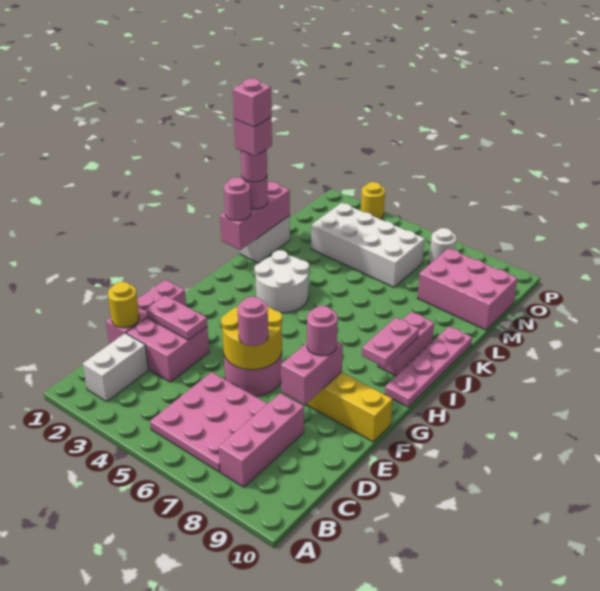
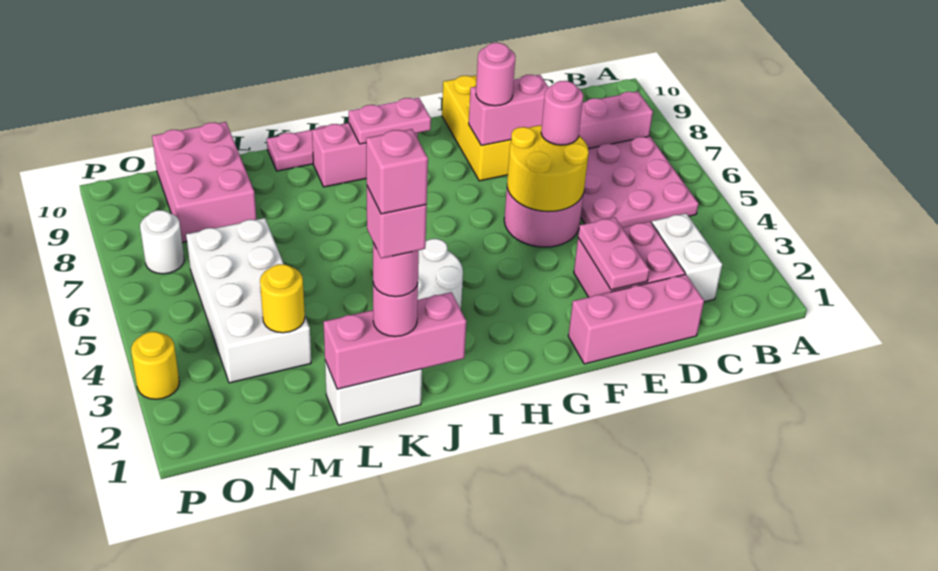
white 1x2 brick [83,333,148,401] -> white 1x2 brick turned to [652,213,722,302]
yellow 1x1 round brick [108,282,139,328] -> yellow 1x1 round brick moved to [260,264,305,333]
pink 1x1 round brick [224,177,251,221] -> none

